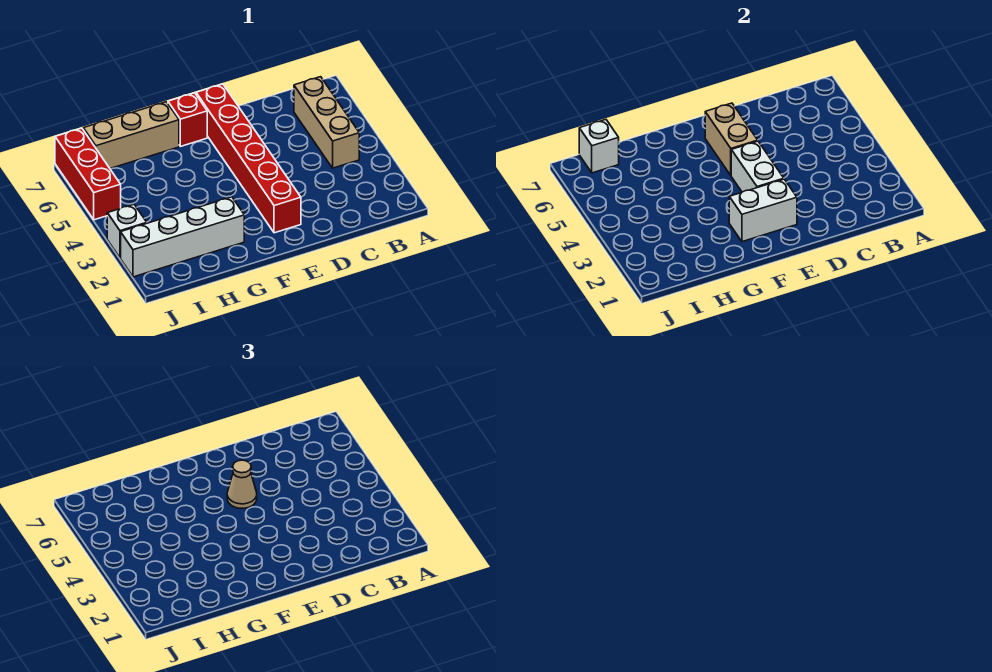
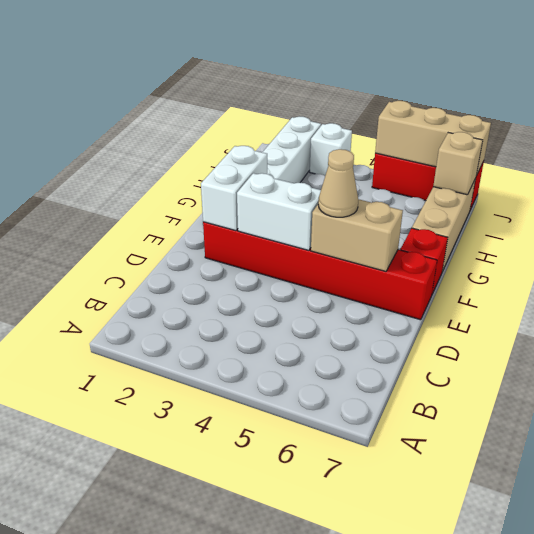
tan 1x3 brick [294,77,359,168] -> tan 1x3 brick moved to [375,101,491,174]
white 1x1 brick [579,120,619,173] -> tan 1x1 brick [433,132,483,195]

